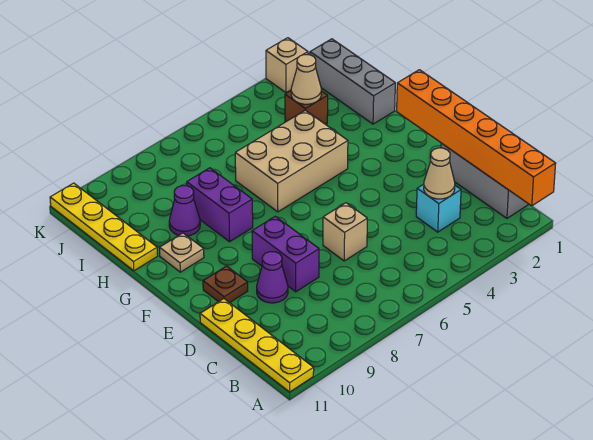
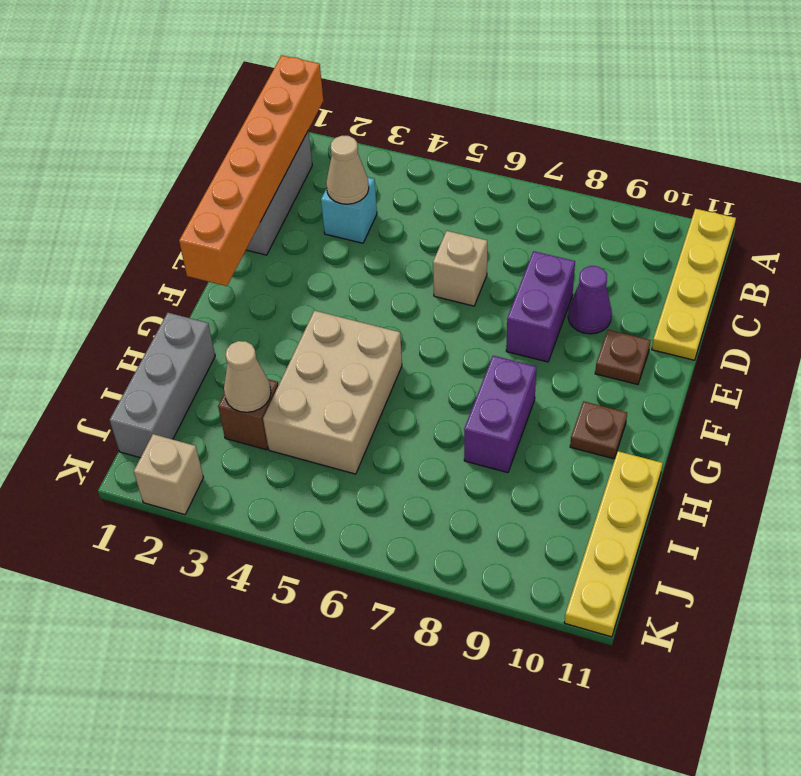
tan 2x3 brick [235,110,348,212] -> tan 2x3 brick turned to [263,311,402,474]
tan 1x1 plate [160,233,204,272] -> brown 1x1 plate [570,401,627,459]
purple 1x1 cone [169,186,200,236] -> none

